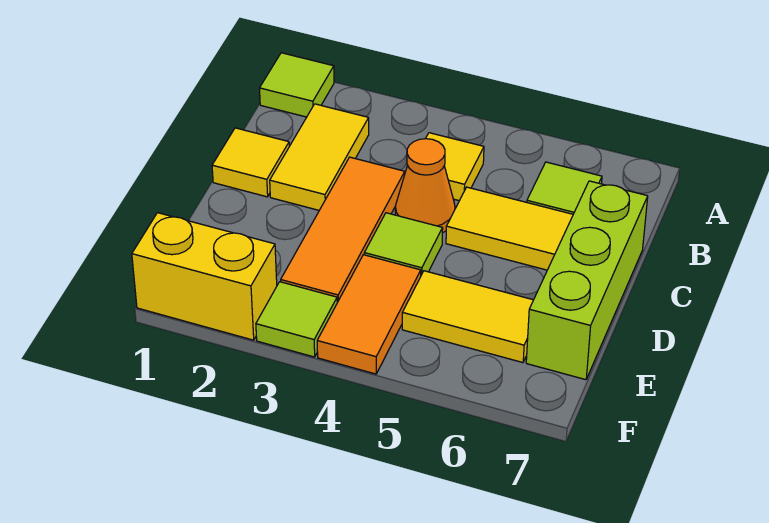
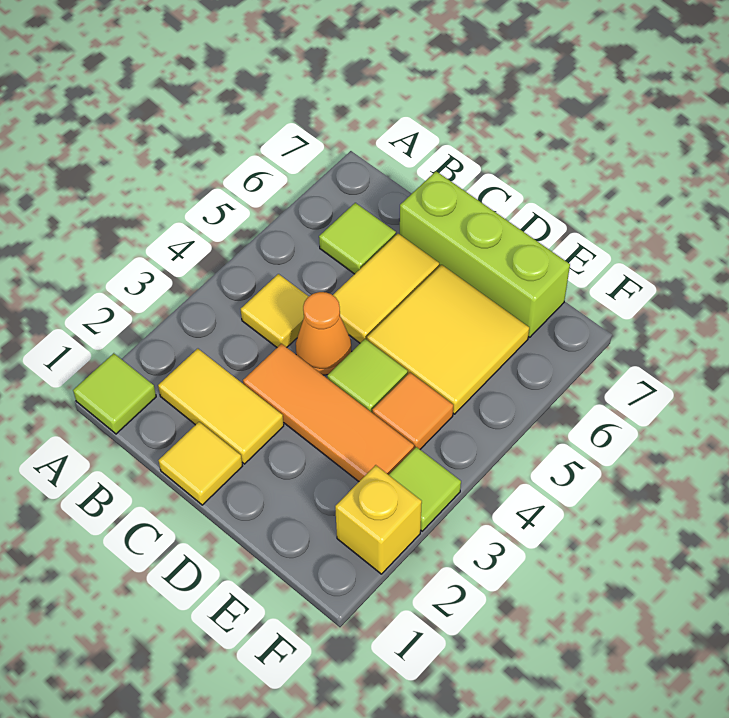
orange 1x2 tile [317,255,421,374] -> orange 1x1 tile [372,373,453,449]
yellow 1x2 tile [402,271,533,363] -> yellow 2x2 tile [367,265,529,414]
yellow 1x2 brick [132,213,277,340] -> yellow 1x1 brick [335,465,422,574]

